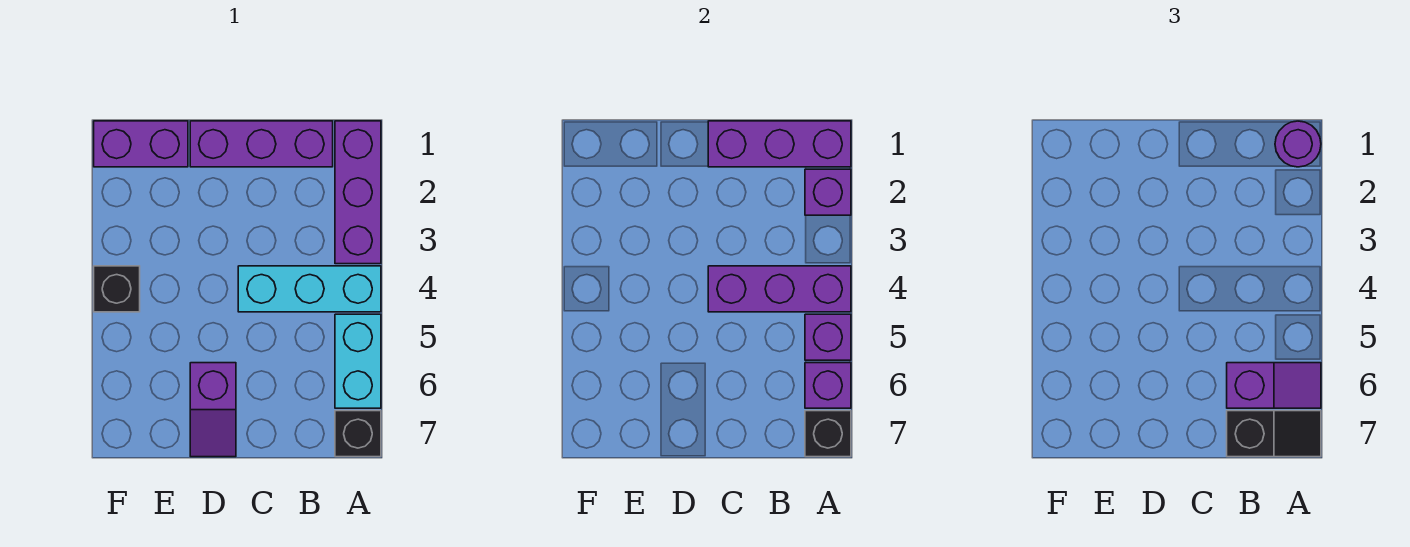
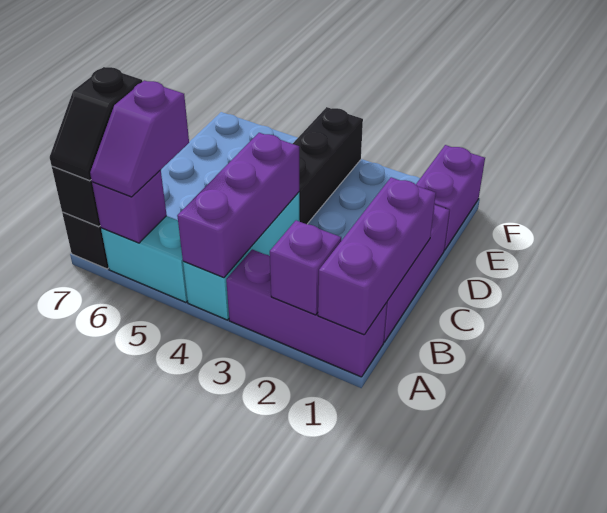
purple 1x1 round brick [1275,121,1321,167] -> none
purple 1x1 brick [805,314,851,360] -> none
purple 1x2 slope [190,363,236,457] -> none
black 1x1 brick [94,266,140,312] -> black 1x3 brick [293,107,363,224]

